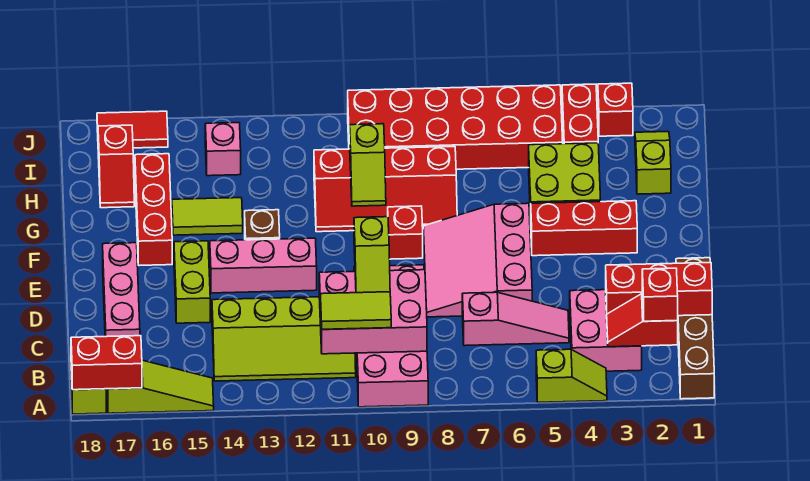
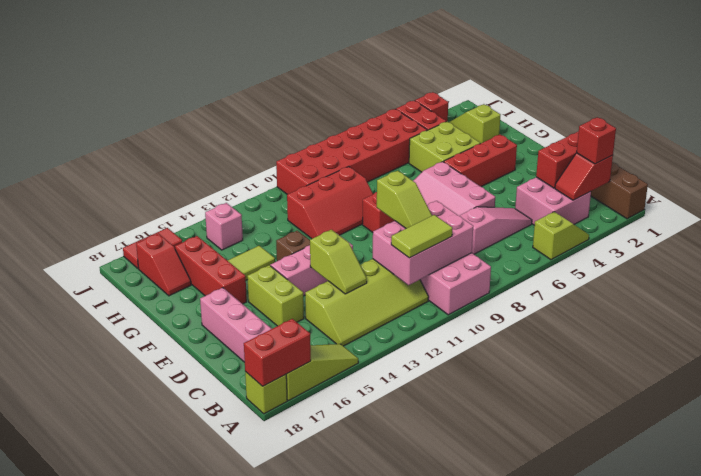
red 2x4 slope [314,147,457,232] -> red 2x3 slope [287,167,373,239]
lime 1x2 slope [350,124,386,206] -> lime 1x2 slope moved to [310,230,367,294]

